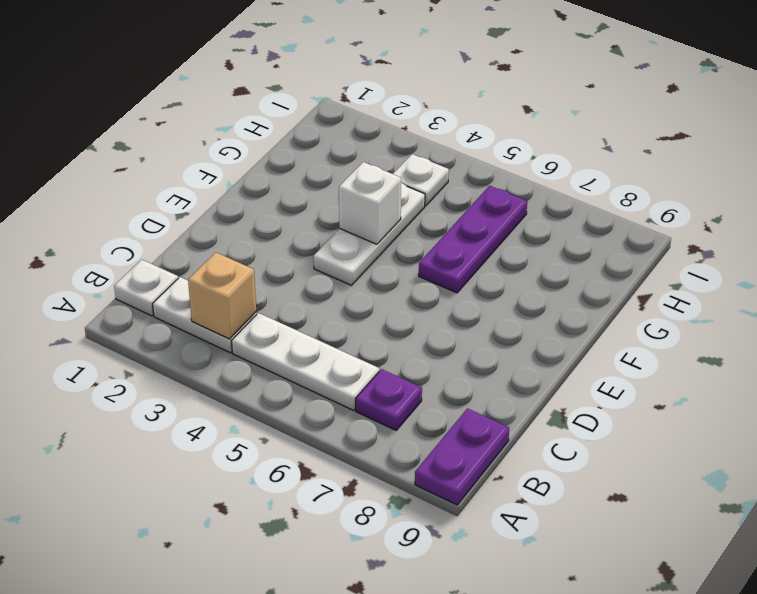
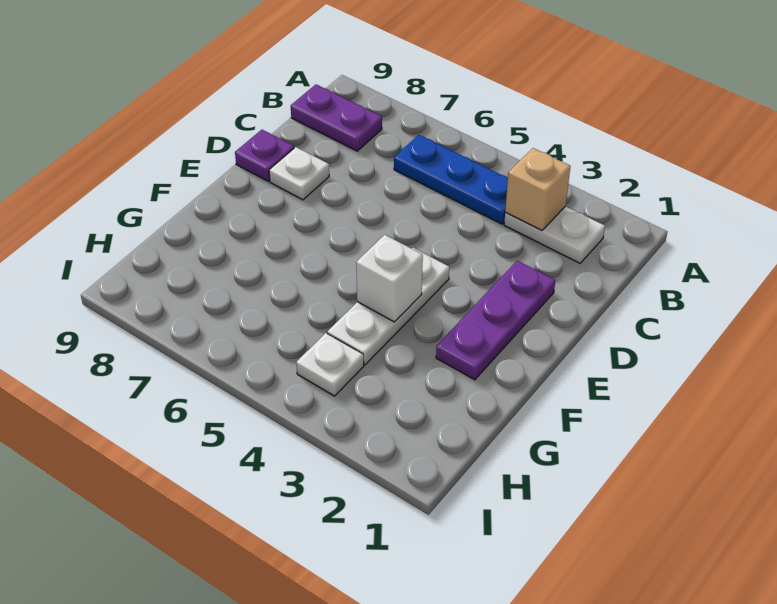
purple 1x2 plate [415,409,509,505] -> purple 1x2 plate turned to [291,85,382,151]
white 1x1 plate [114,260,178,316] -> white 1x1 plate moved to [269,147,329,200]
white 1x3 plate [232,313,379,410] -> blue 1x3 plate [394,135,508,224]
purple 1x1 plate [356,369,422,430] -> purple 1x1 plate moved to [235,130,294,181]
purple 1x3 plate [419,186,527,293] -> purple 1x3 plate moved to [436,261,555,380]

